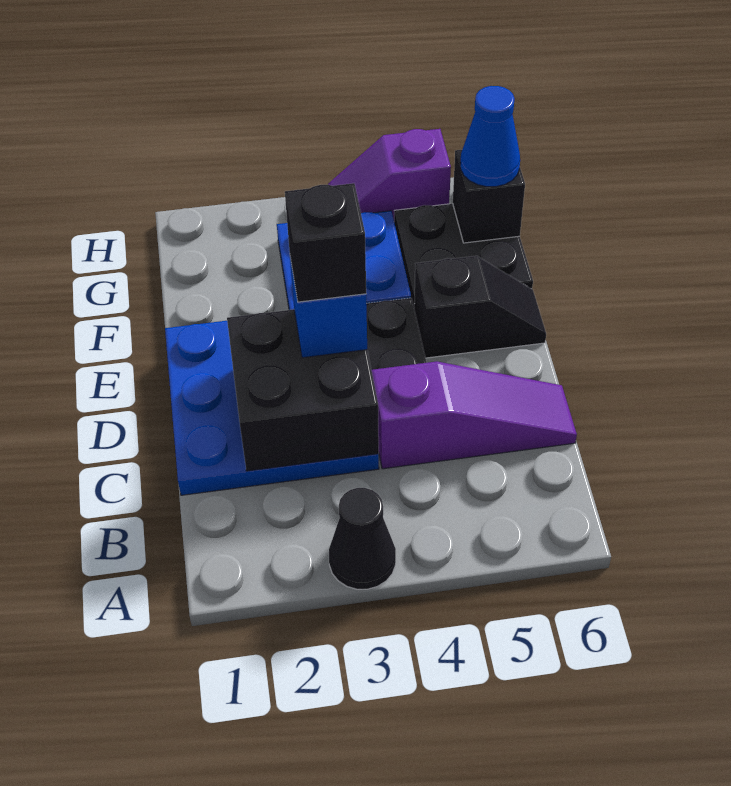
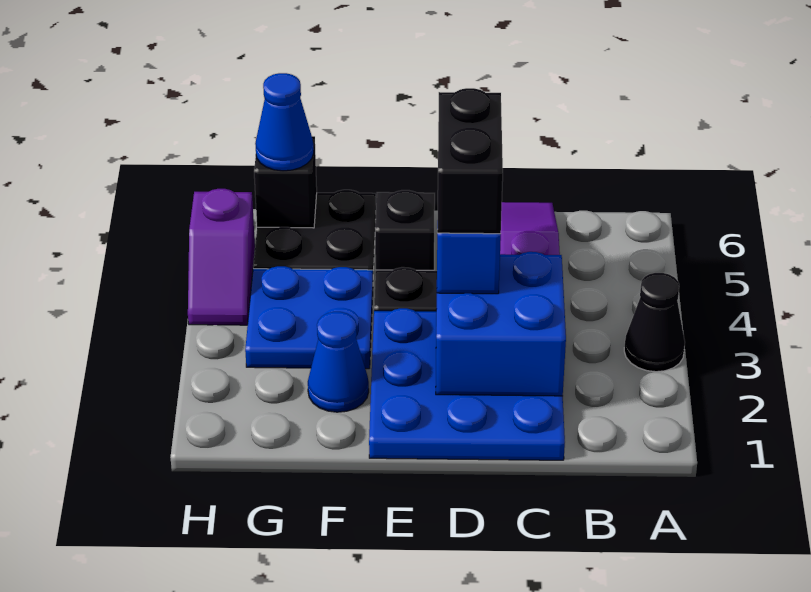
black 2x2 brick [227,309,379,471] -> blue 2x2 brick [436,252,566,396]
black 1x1 brick [285,183,366,302] -> black 1x2 brick [437,88,503,234]
none -> blue 1x1 cone [308,312,369,412]

